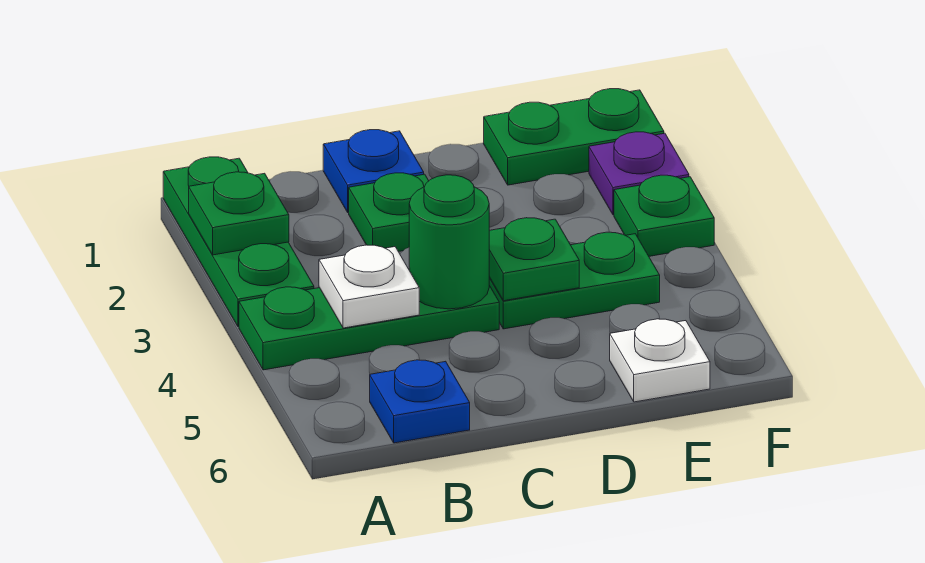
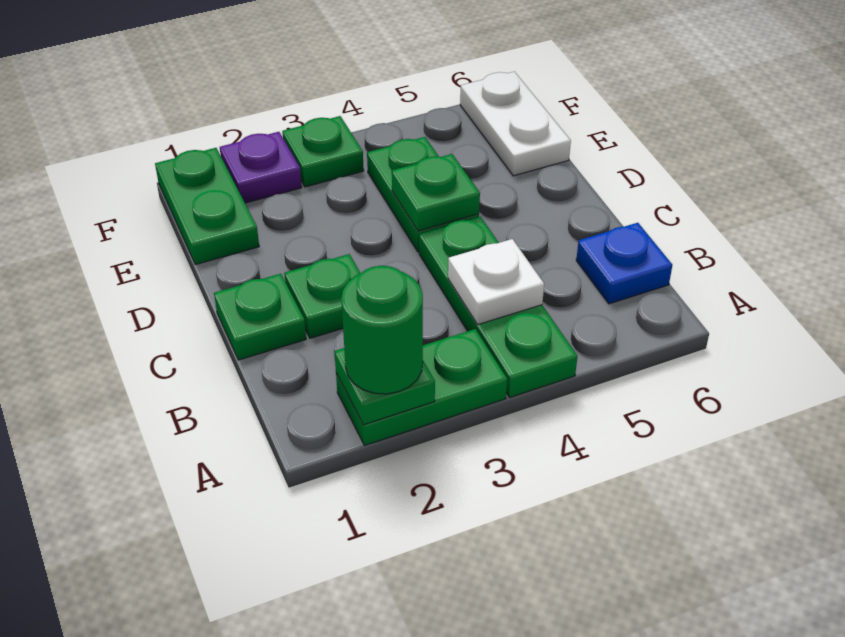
green 1x3 plate [163,157,314,327] -> green 1x2 plate [336,329,507,445]
blue 1x1 plate [323,130,424,212] -> green 1x1 plate [214,274,306,360]
green 1x1 round brick [409,175,489,309] -> green 1x1 round brick moved to [341,266,423,394]
white 1x1 plate [610,319,710,402] -> white 1x2 plate [460,72,571,176]

